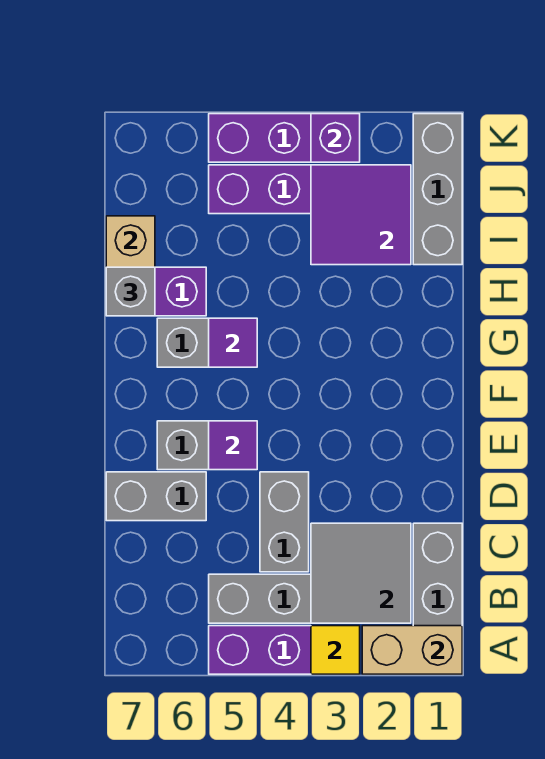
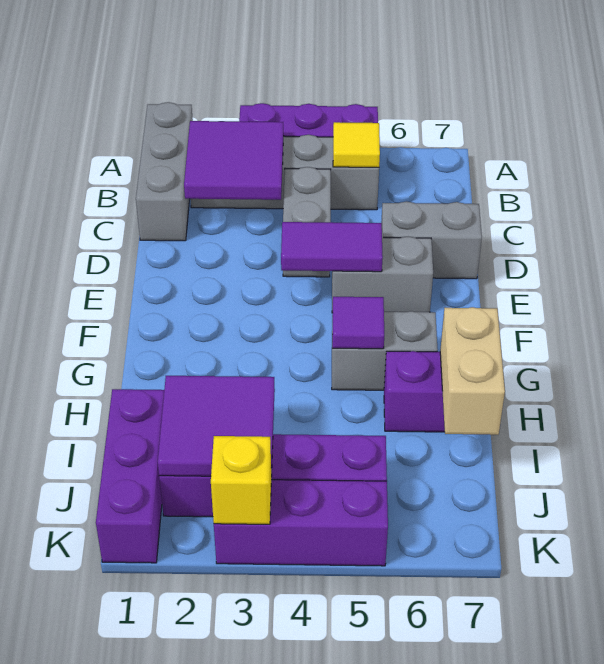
tan 1x2 brick [362,626,462,674] -> none
yellow 1x1 tile [311,626,360,674] -> yellow 1x1 tile moved to [333,122,380,167]
grey 2x2 tile [311,523,411,623] -> purple 2x2 tile [184,121,283,200]
purple 1x1 tile [209,421,257,470] -> purple 1x2 tile [281,222,383,272]
grey 1x1 brick [106,267,155,316] -> none
grey 1x3 brick [413,114,462,265] -> purple 1x3 brick [96,389,164,563]
purple 1x1 brick [311,114,360,162] -> yellow 1x1 brick [211,436,271,524]

